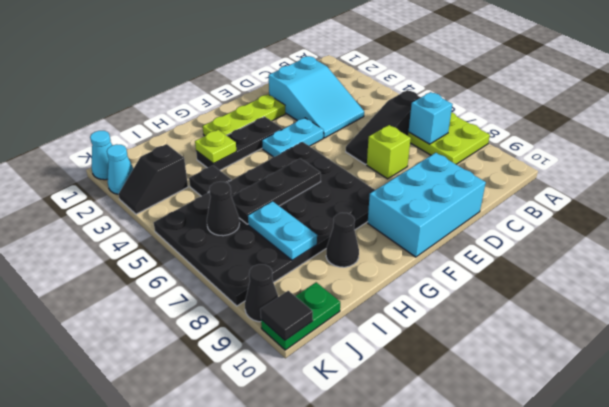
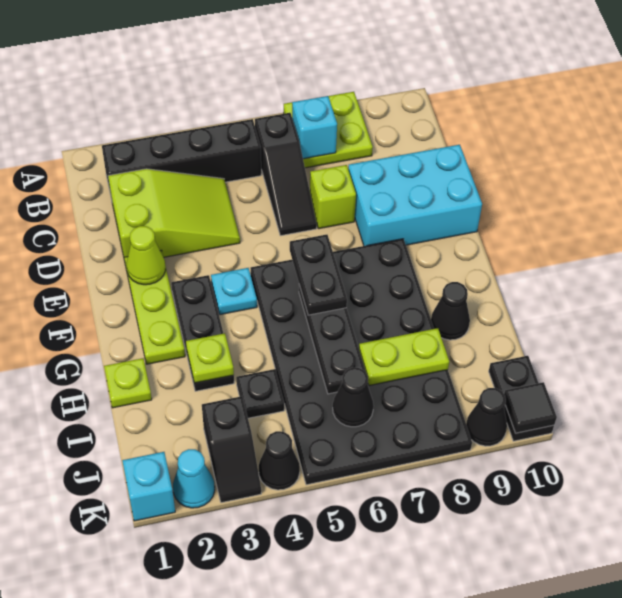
none -> black 1x4 brick [102,119,261,195]
cyan 2x3 slope [269,56,364,138] -> lime 2x3 slope [108,169,240,261]
cyan 2x3 brick [368,153,486,257] -> cyan 2x3 brick turned to [348,145,482,246]
none -> lime 1x1 cone [127,226,165,285]
cyan 1x2 plate [262,118,324,157] -> cyan 1x1 plate [211,268,257,315]
none -> black 1x2 plate [290,235,347,315]
none -> lime 1x1 plate [104,358,152,408]
cyan 1x2 plate [248,201,317,260] -> lime 1x2 plate [359,328,449,386]
green 1x2 plate [261,282,340,350] -> black 1x2 plate [489,356,554,441]
cyan 1x1 cone [90,131,112,180] -> cyan 1x1 brick [122,452,175,521]
none -> black 1x1 cone [259,431,300,490]

